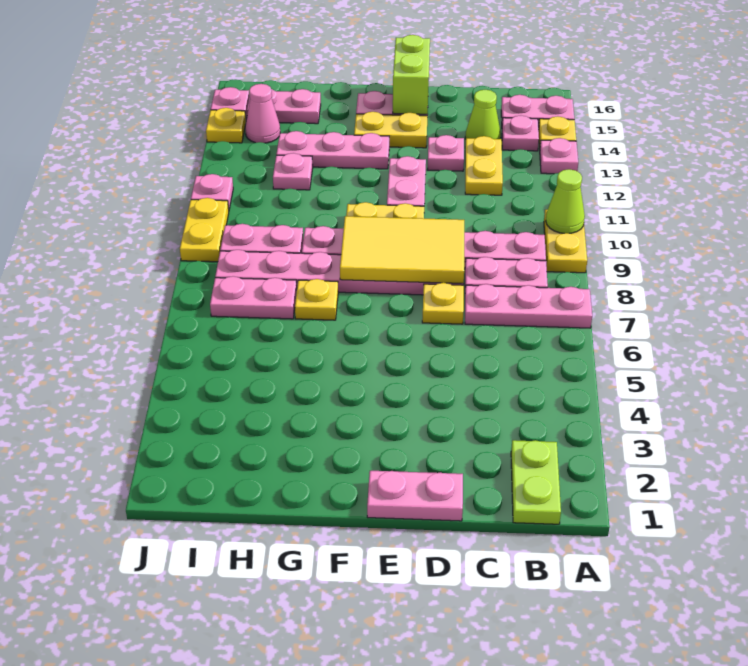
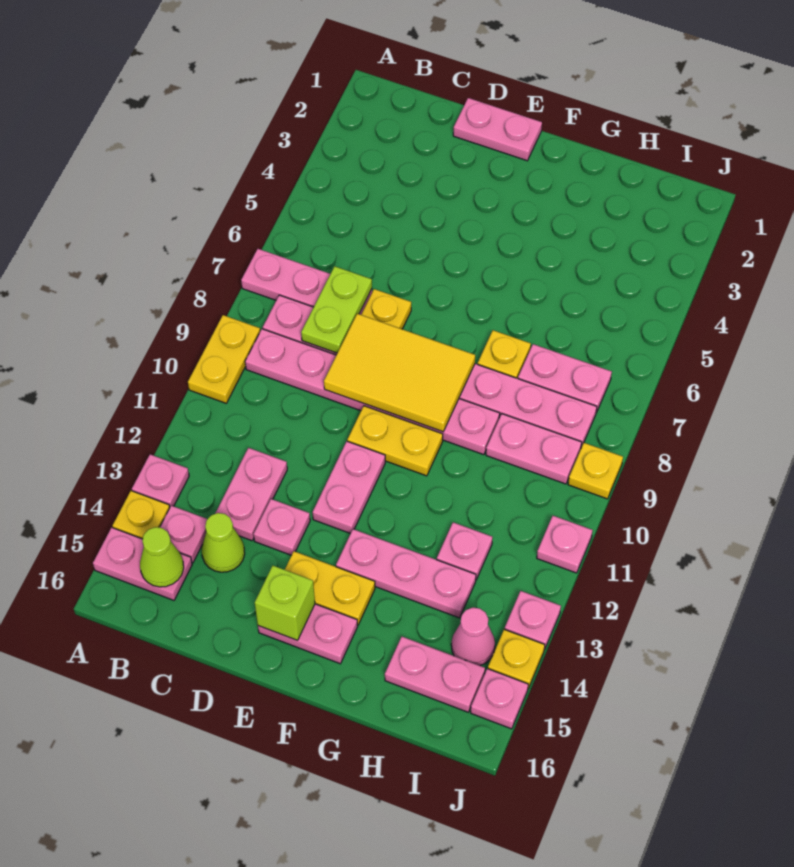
lime 1x1 cone [546,169,585,233] -> lime 1x1 cone moved to [140,527,184,587]
lime 1x2 plate [511,440,561,524] -> lime 1x2 plate moved to [301,266,372,353]
yellow 1x2 plate [465,136,503,195] -> pink 1x2 plate [215,448,287,541]
lime 1x2 brick [393,35,430,114] -> lime 1x1 brick [255,566,315,640]
yellow 1x2 plate [180,198,229,262] -> yellow 1x1 plate [568,443,623,499]
none -> pink 1x1 plate [505,591,561,650]

